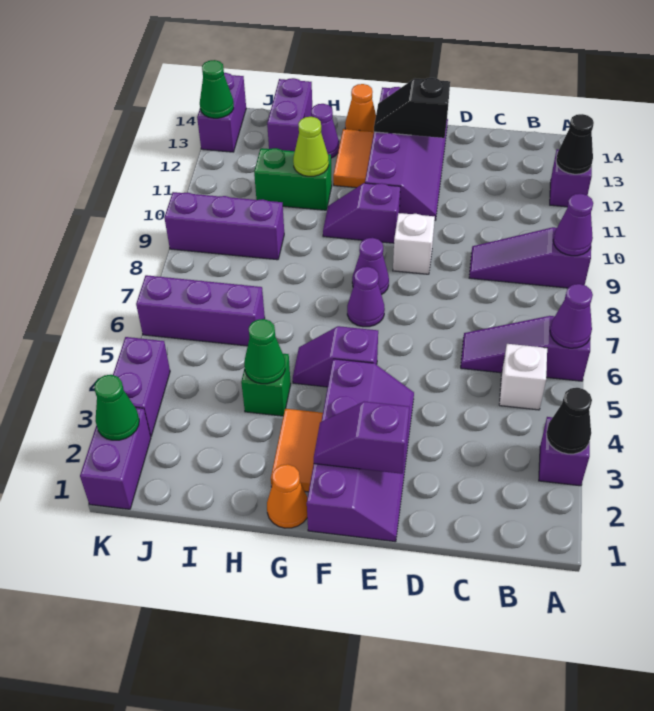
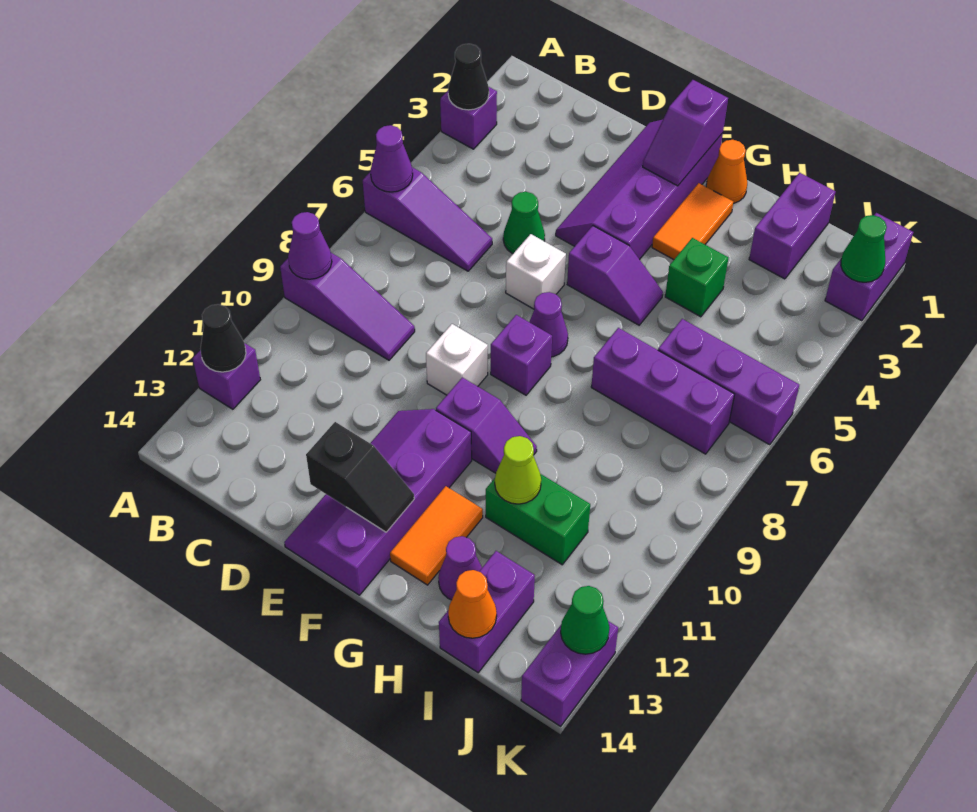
white 1x1 brick [499,344,547,410] -> white 1x1 brick moved to [506,234,566,309]
purple 1x2 slope [314,401,409,474] -> purple 1x2 slope turned to [643,80,728,186]
purple 1x1 cone [352,238,389,295] -> purple 1x1 brick [491,315,552,395]
orange 1x1 cone [345,84,376,132] -> orange 1x1 cone moved to [448,570,497,638]
green 1x1 cone [244,319,285,384] -> green 1x1 cone moved to [503,192,545,254]
purple 1x3 brick [164,192,284,260] -> purple 1x3 brick moved to [591,328,735,454]
purple 1x2 brick [113,337,170,436] -> purple 1x2 brick moved to [749,173,836,279]

